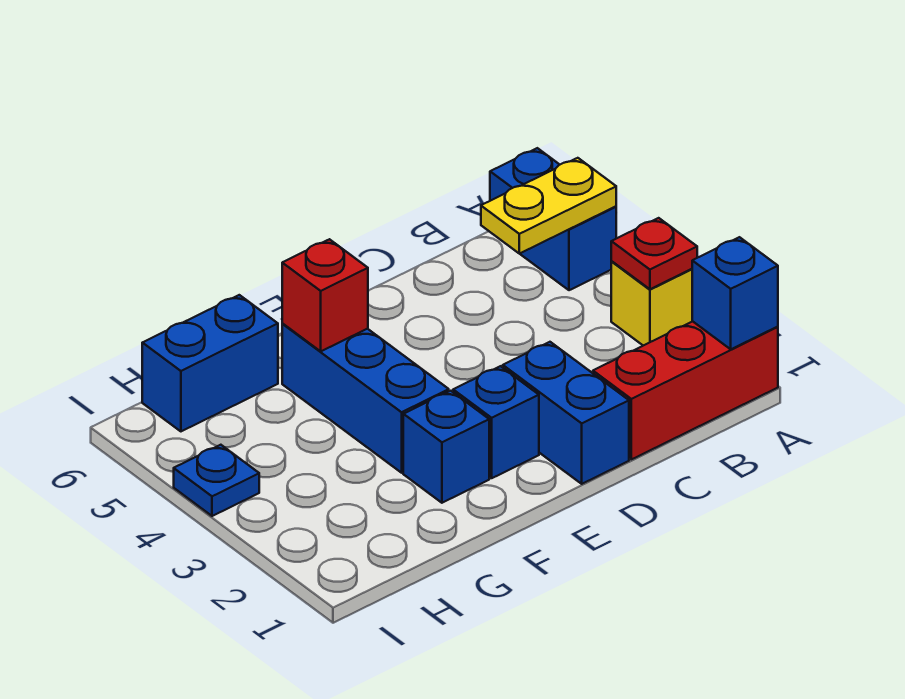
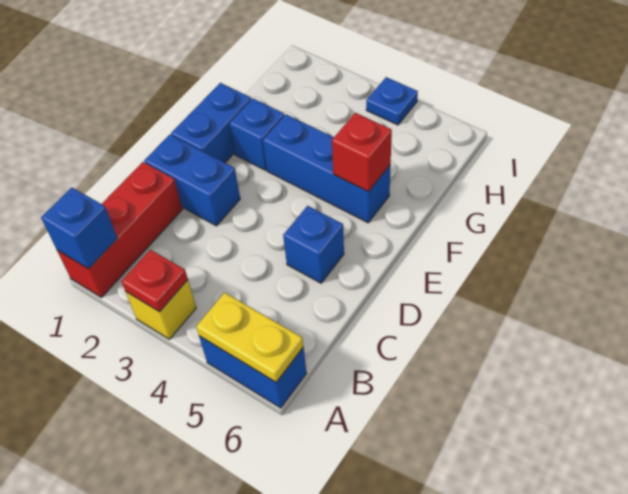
yellow 1x2 plate [481,158,616,254] -> yellow 1x2 plate turned to [196,293,303,382]
blue 1x1 brick [453,366,539,478] -> blue 1x1 brick moved to [283,206,344,283]
blue 1x2 brick [142,295,278,431] -> blue 1x2 brick moved to [171,83,251,163]

